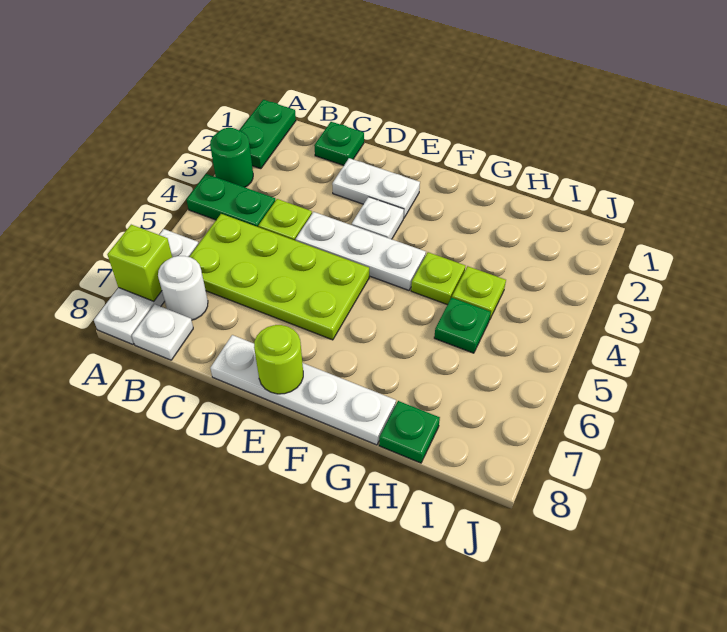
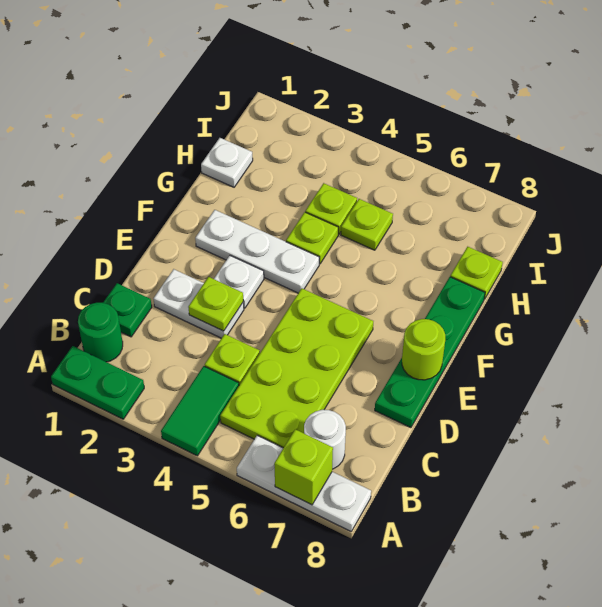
green 1x1 round brick [210,128,253,187] -> green 1x1 round brick moved to [78,303,123,362]
green 1x2 plate [187,174,275,227] -> green 1x2 tile [161,366,239,456]
white 1x1 plate [132,304,193,360] -> white 1x1 plate moved to [201,138,253,187]
white 1x2 plate [332,158,420,218] -> white 1x2 plate turned to [153,269,244,338]
none -> lime 1x1 plate [188,277,243,331]
white 1x3 plate [295,212,426,290] -> white 1x3 plate turned to [195,210,319,293]
white 1x4 plate [210,335,396,445] -> green 1x4 plate [375,277,485,428]
green 1x1 plate [434,298,491,353] -> lime 1x1 plate [341,199,393,250]
green 1x1 plate [379,401,440,463] -> lime 1x1 plate [450,247,503,299]

